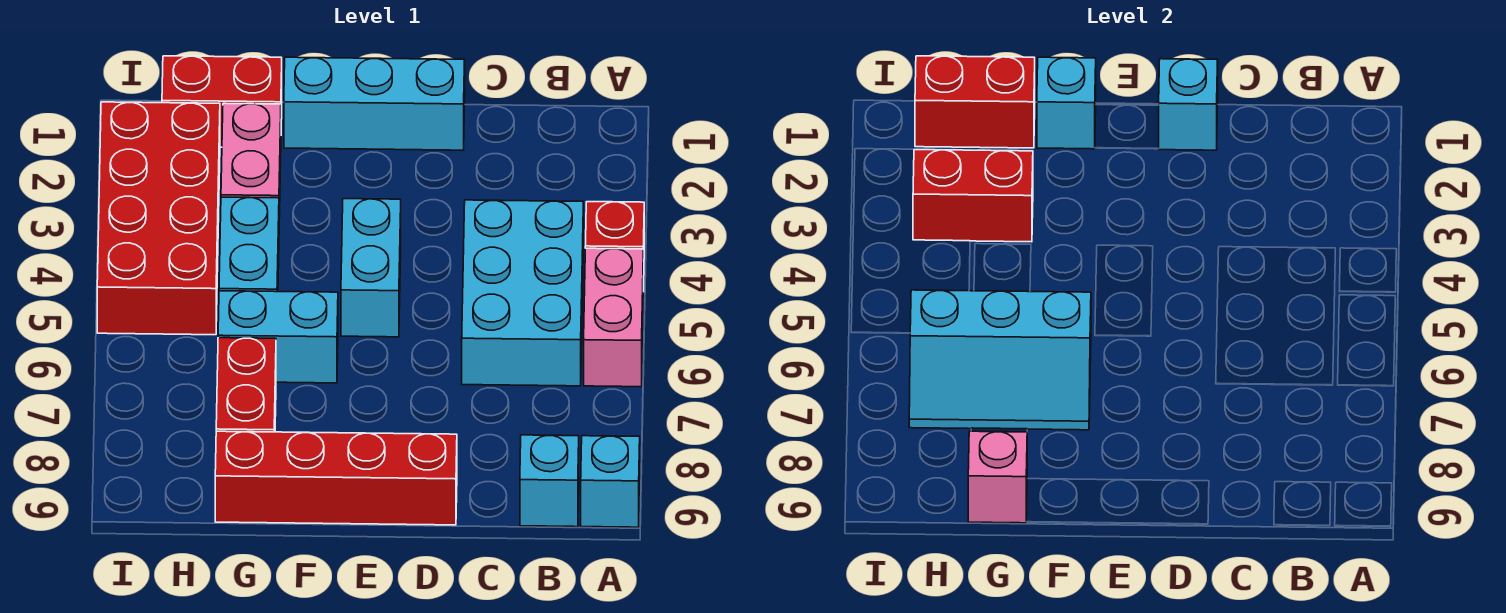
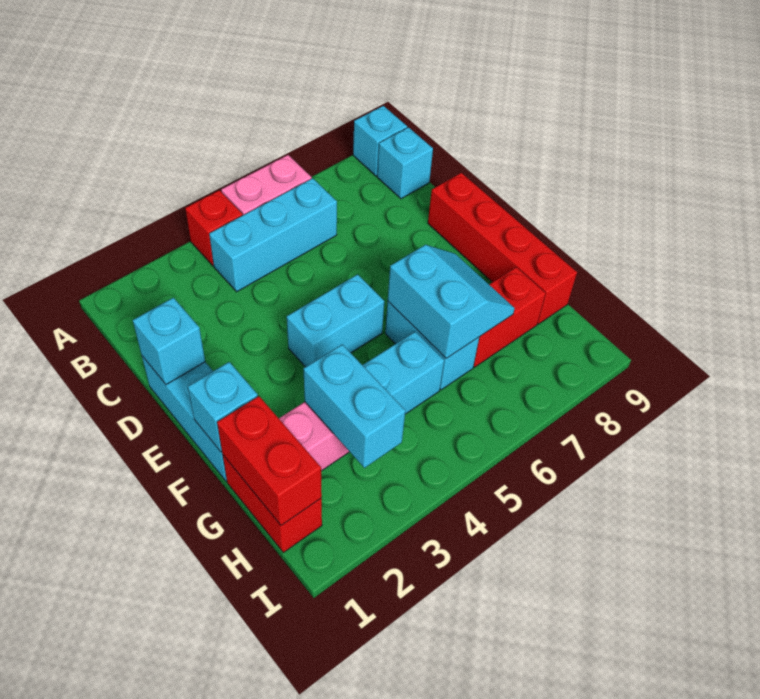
cyan 2x3 brick [462,200,583,386] -> cyan 1x3 brick [209,178,337,292]
cyan 2x3 slope [909,290,1091,430] -> cyan 2x2 slope [388,245,515,358]
red 1x2 brick [913,150,1033,242] -> cyan 1x2 brick [304,344,405,468]
pink 1x1 brick [968,431,1027,523] -> none
red 2x4 brick [97,102,220,335] -> none

